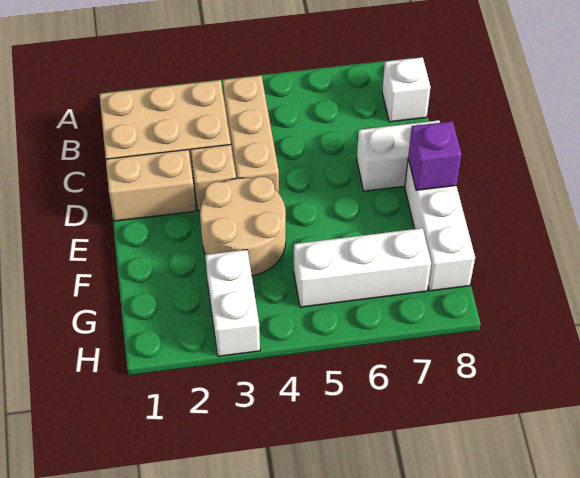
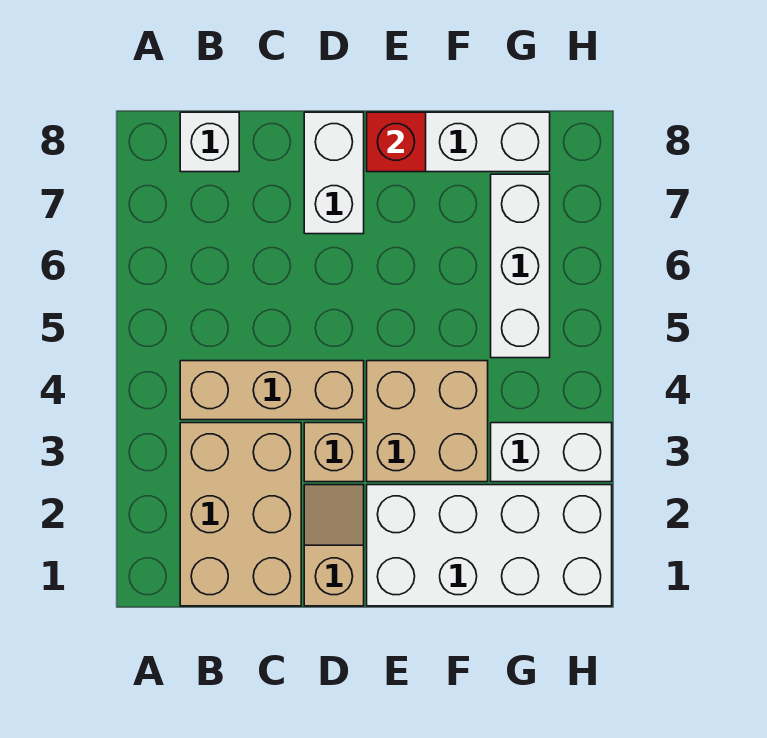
tan 1x2 brick [106,150,196,221] -> tan 1x2 slope [304,485,364,606]
none -> white 2x4 brick [367,485,612,606]
tan 2x2 round brick [200,176,286,276] -> tan 2x2 brick [367,361,488,482]
purple 1x1 brick [408,121,462,190] -> red 1x1 brick [367,112,426,172]

